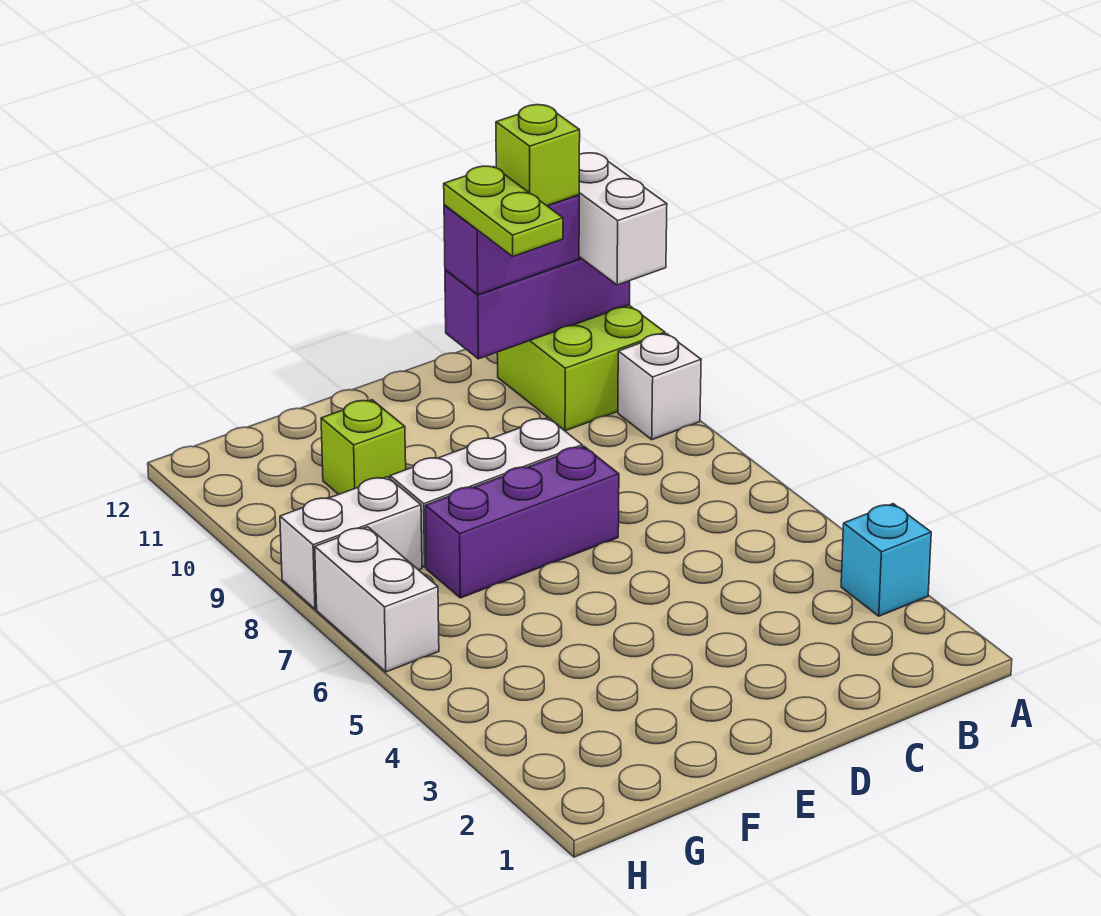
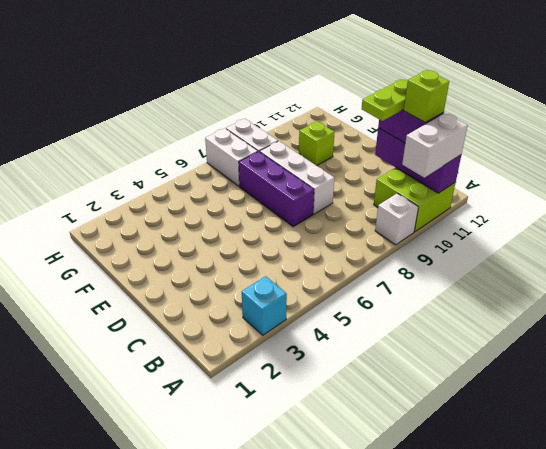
white 1x2 brick [315,527,439,672] -> white 1x2 brick turned to [205,128,258,186]

